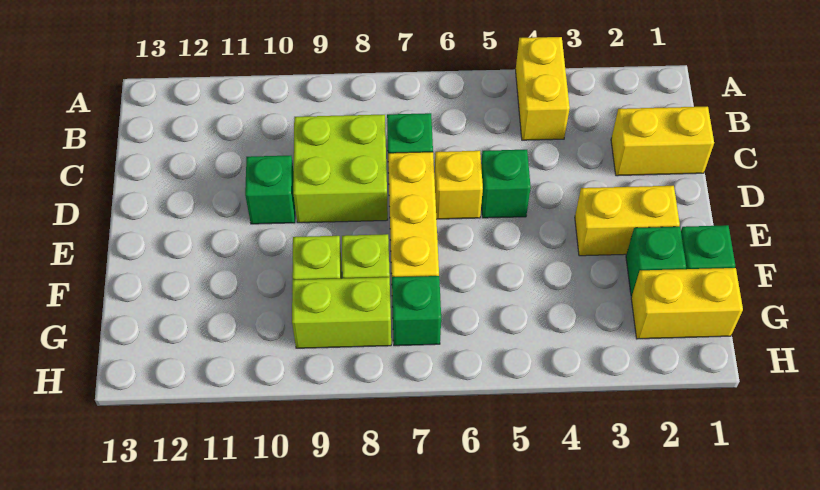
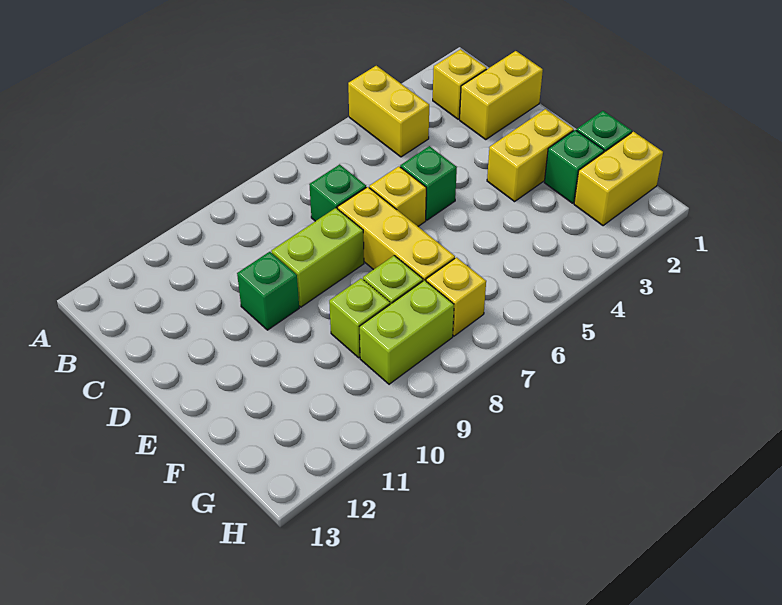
none -> yellow 1x1 brick [433,49,487,119]
lime 2x2 brick [293,115,388,223] -> lime 1x2 brick [271,208,364,307]
green 1x1 brick [392,276,441,346] -> yellow 1x1 brick [426,257,486,336]

